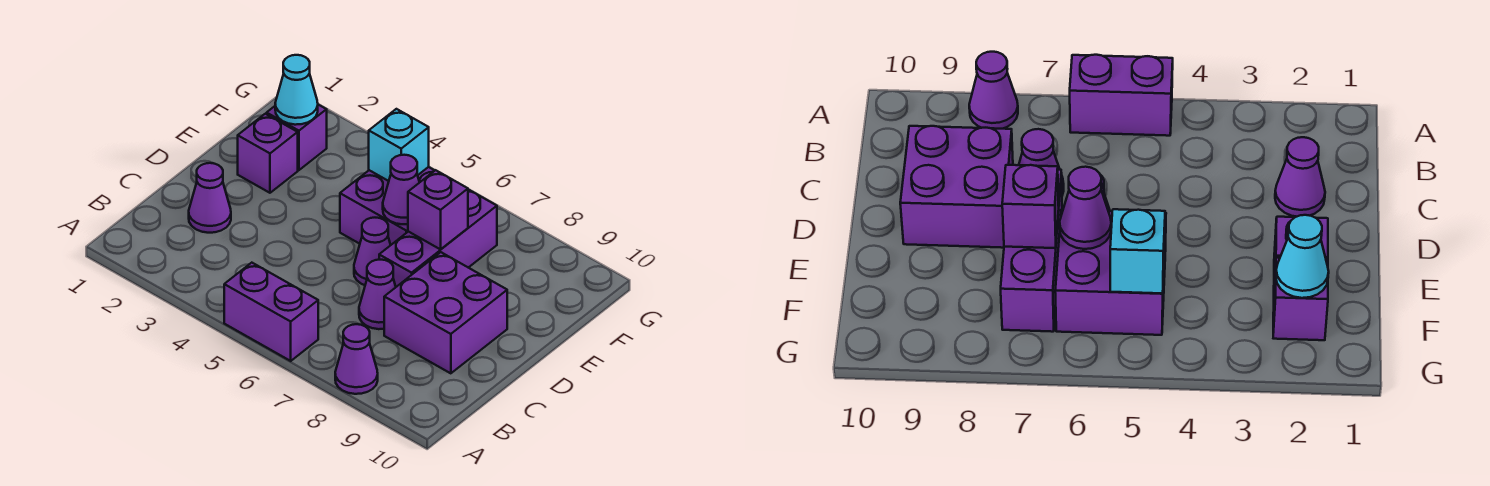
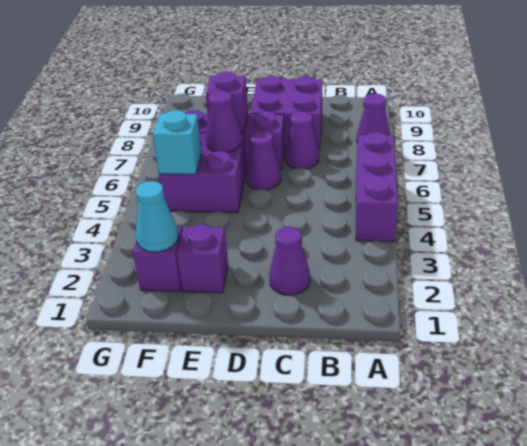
purple 1x2 brick [224,263,318,361] -> purple 1x3 brick [356,132,398,242]

